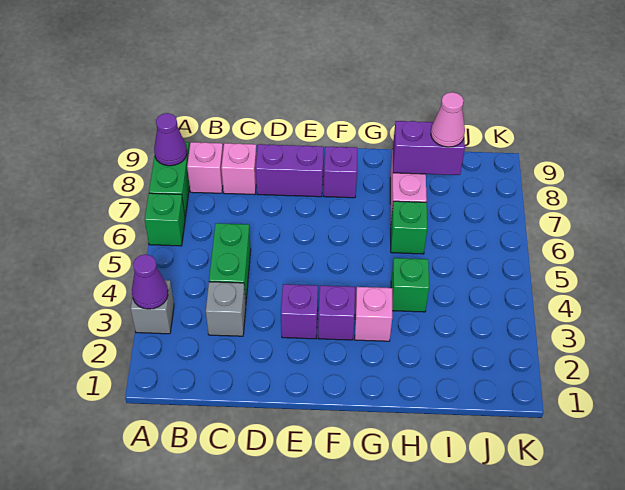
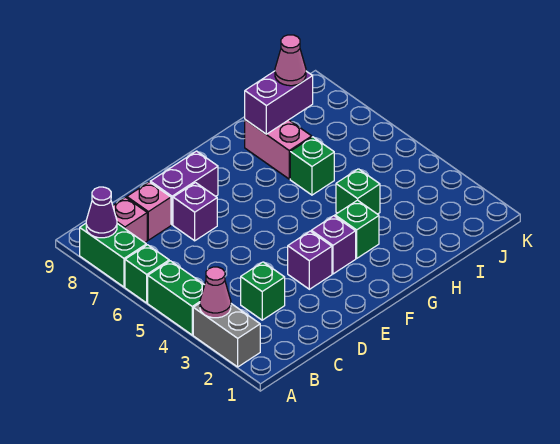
grey 1x1 brick [131,280,174,334] -> grey 1x2 brick [193,303,260,367]
purple 1x1 cone [132,254,168,309] -> pink 1x1 cone [200,267,231,318]
grey 1x1 brick [206,282,246,336] -> green 1x1 brick [241,262,285,320]
green 1x2 brick [209,223,251,303] -> green 1x2 brick moved to [148,261,204,335]
purple 1x1 brick [324,147,357,198] -> purple 1x1 brick moved to [173,183,217,241]
pink 1x1 brick [355,287,392,341] -> green 1x1 brick [335,200,379,258]

